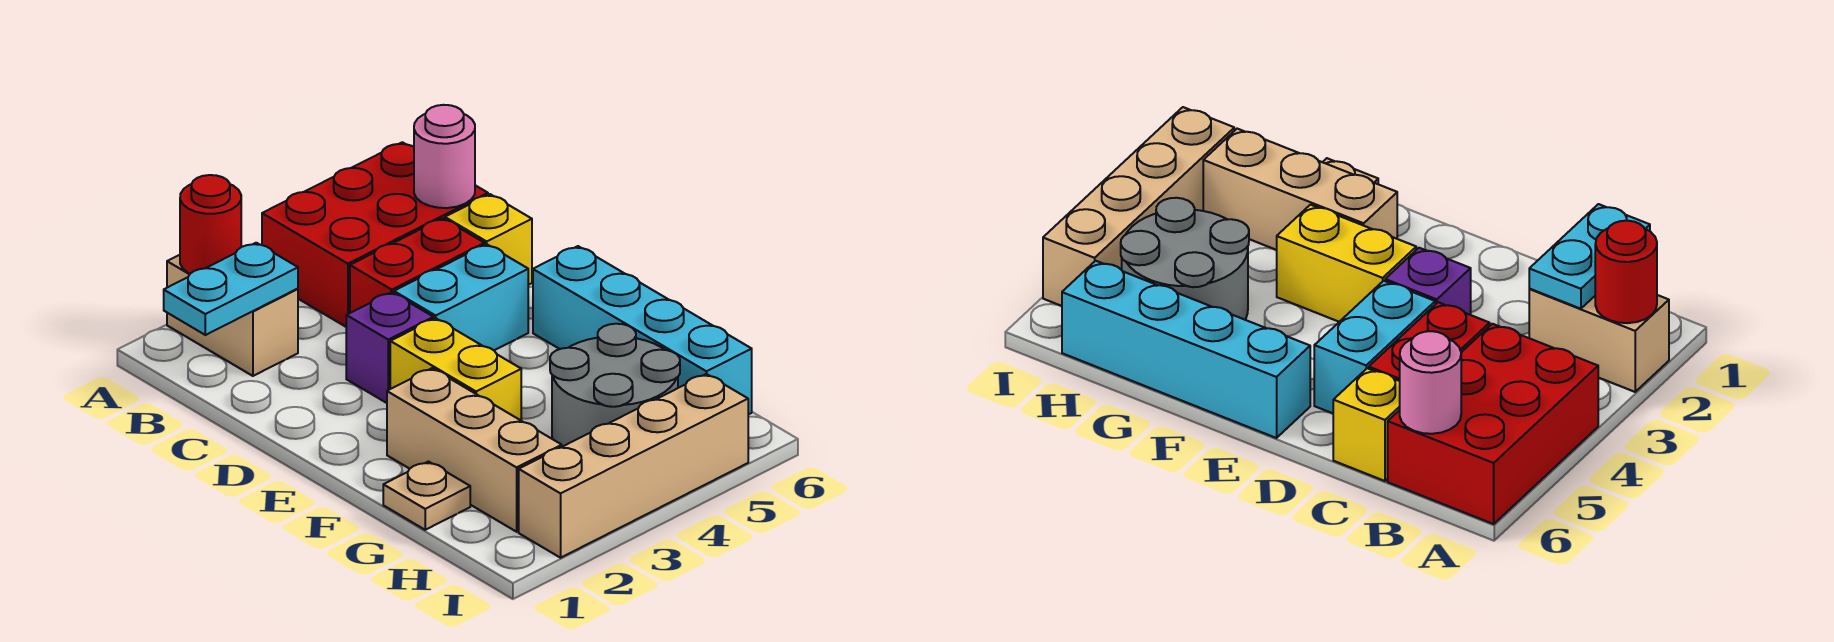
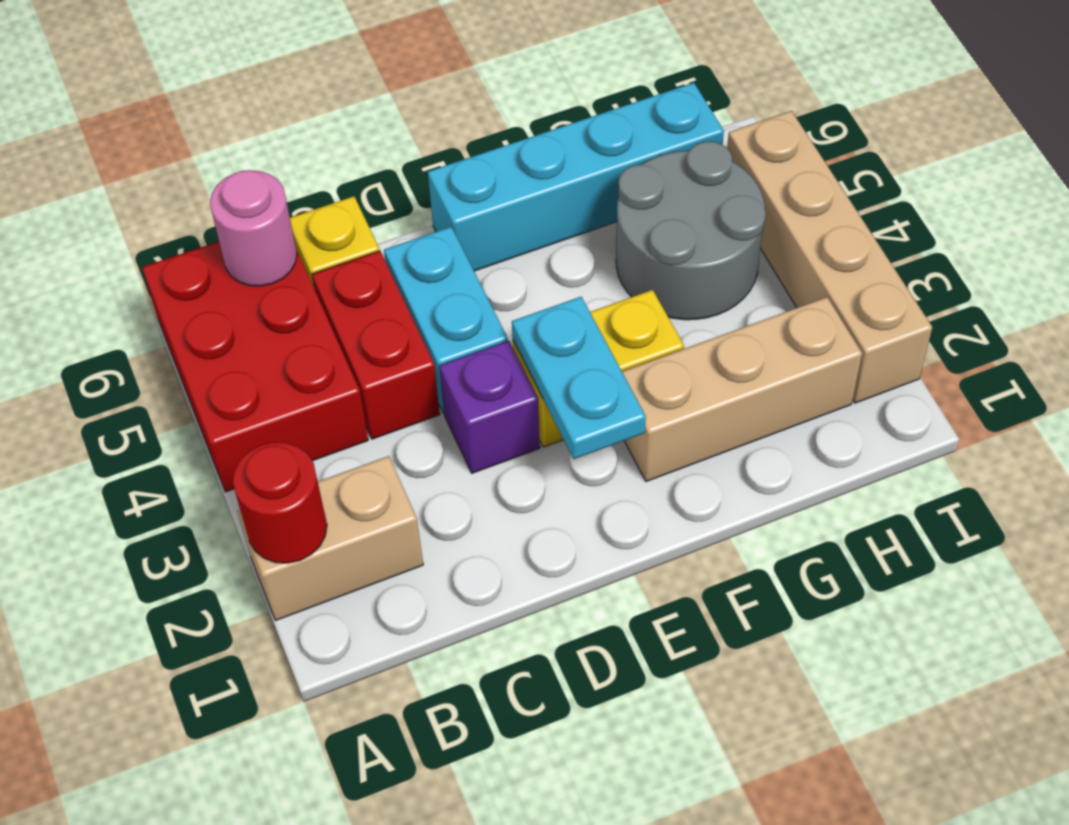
cyan 1x2 plate [164,243,298,335] -> cyan 1x2 plate moved to [512,297,646,459]
tan 1x1 plate [383,462,470,530] -> none

